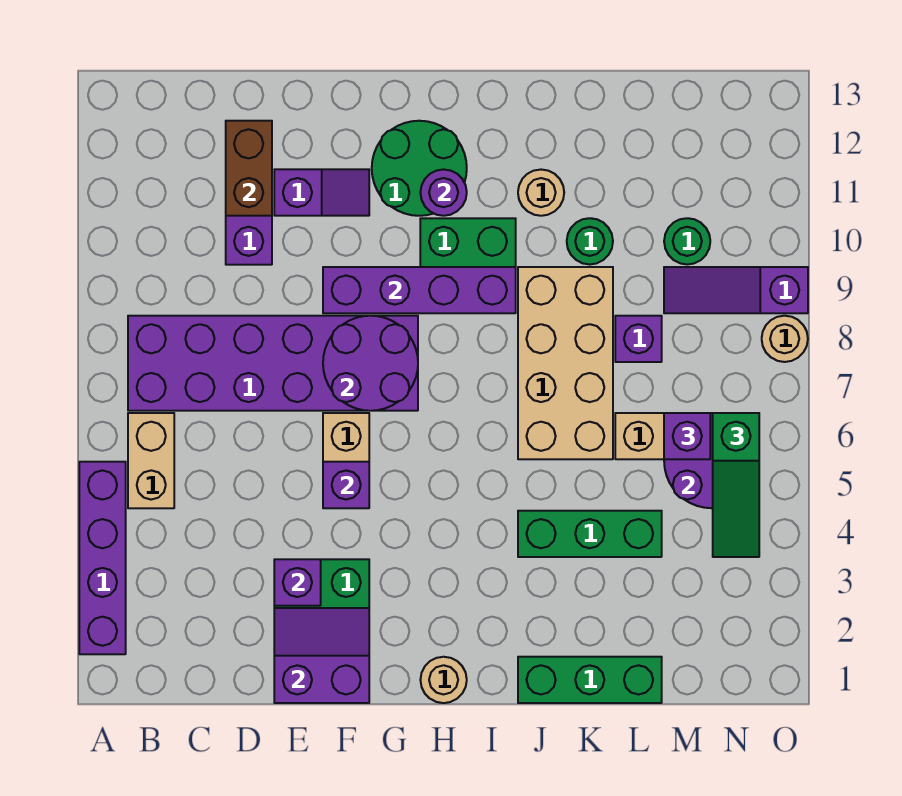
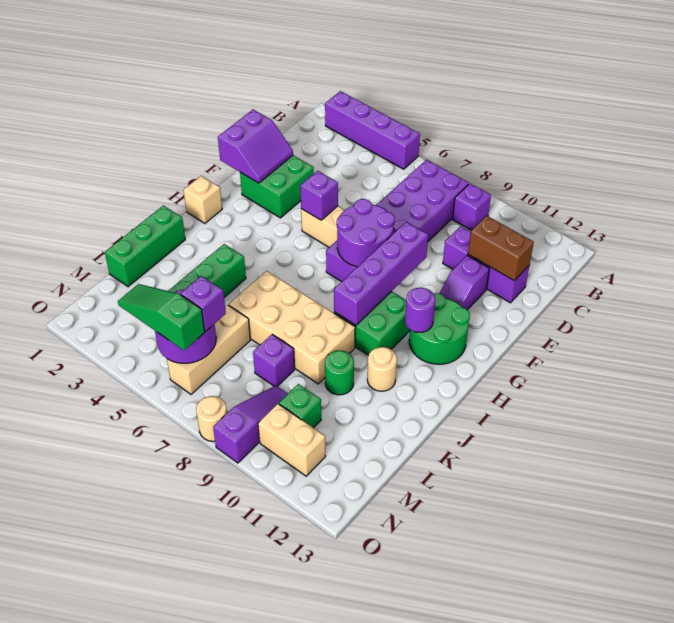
tan 1x2 brick [128,413,174,508] -> tan 1x2 brick moved to [258,404,326,476]
purple 1x1 brick [274,559,321,606] -> purple 1x1 brick moved to [453,184,491,231]
tan 1x1 round brick [420,657,467,703] -> tan 1x1 brick [183,176,222,223]
green 1x1 round brick [664,218,710,265] -> green 1x1 brick [279,384,321,428]

